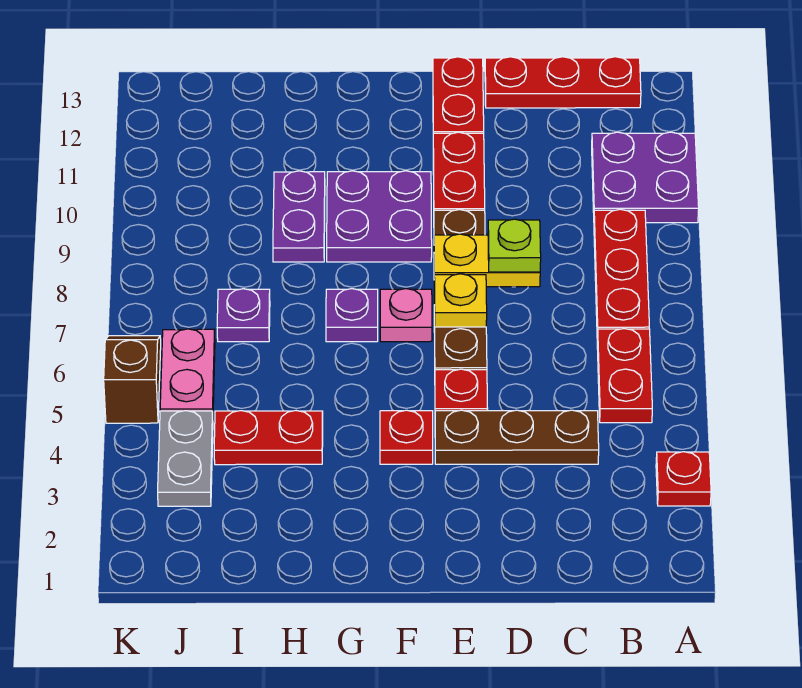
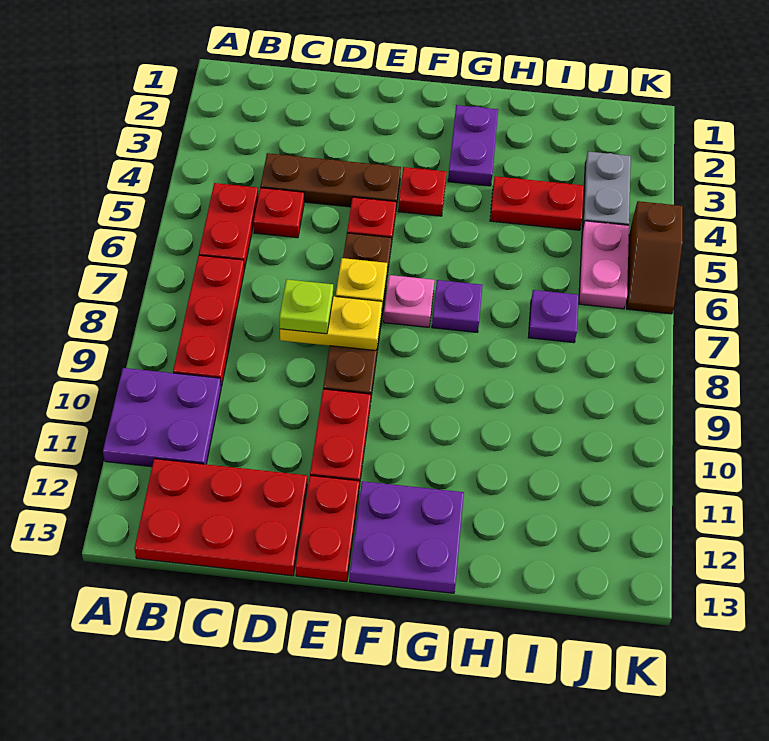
red 1x1 plate [656,452,711,506] -> red 1x1 plate moved to [253,188,304,238]
red 1x3 plate [485,57,641,108] -> red 2x3 plate [134,459,307,576]
purple 2x2 plate [327,171,432,262] -> purple 2x2 plate moved to [350,481,464,593]
purple 1x2 plate [273,171,325,262] -> purple 1x2 plate moved to [448,105,498,186]

